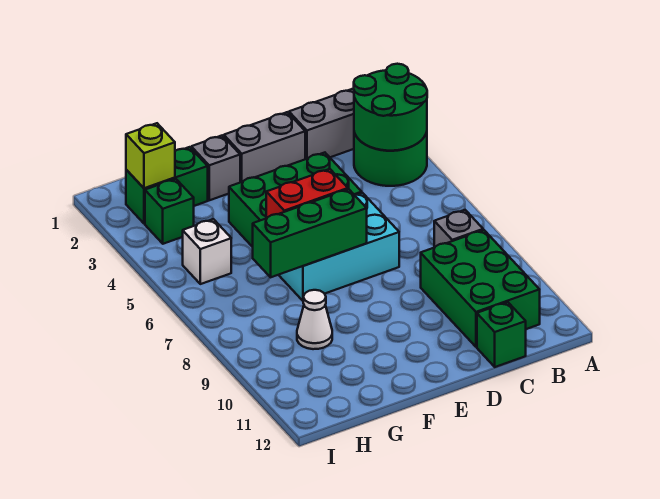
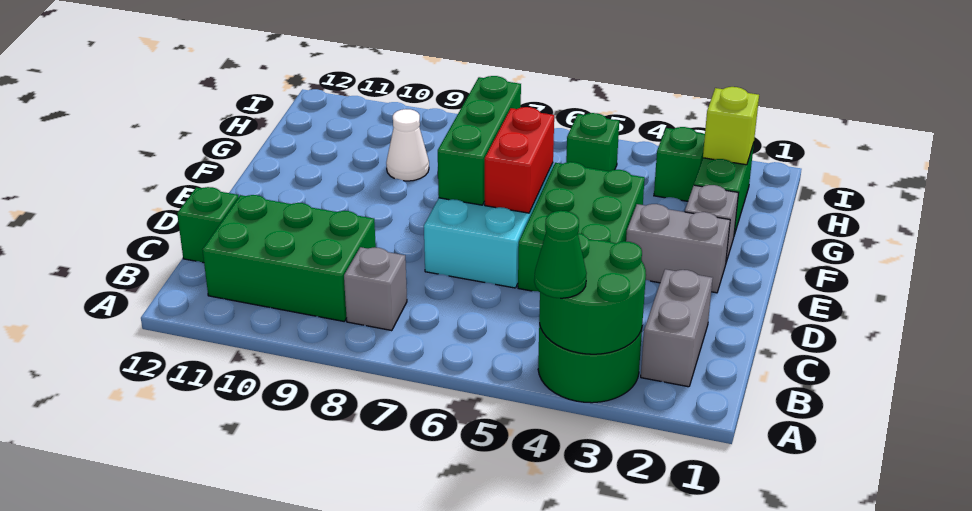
none -> green 1x1 cone [534,211,587,298]
grey 1x2 brick [224,112,305,182] -> grey 1x2 brick turned to [626,204,730,293]
white 1x1 brick [183,219,231,284] -> green 1x1 brick [566,113,619,171]

